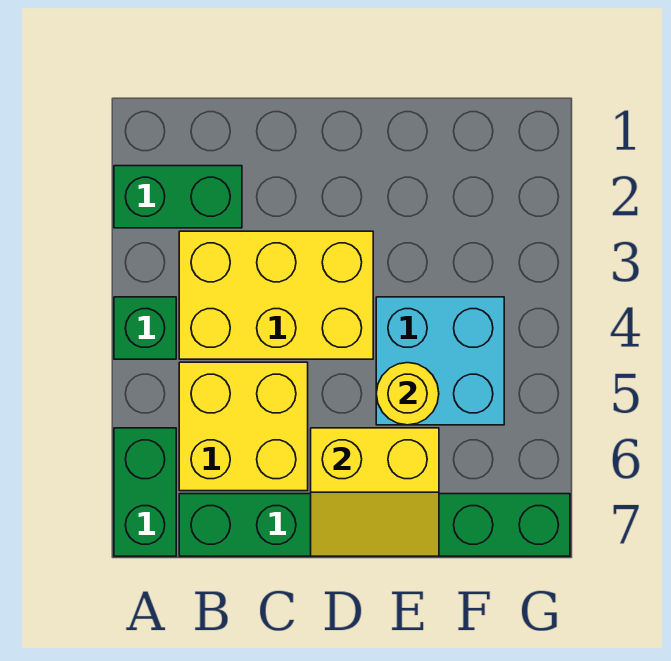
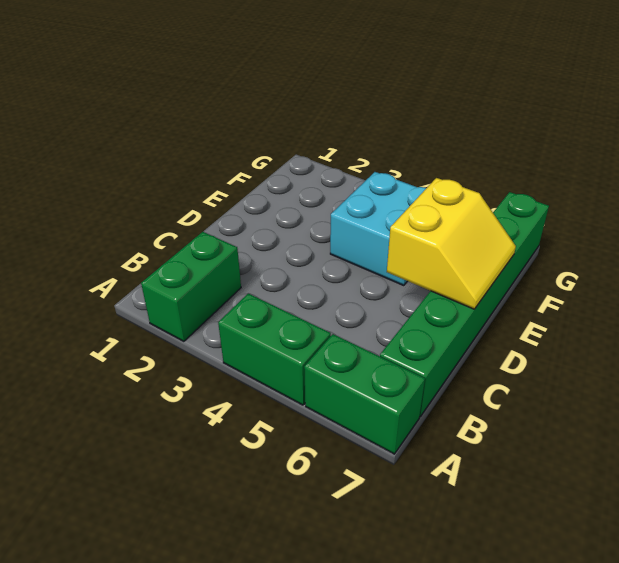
green 1x1 brick [114,297,176,359] -> green 1x2 brick [218,293,331,405]
yellow 2x3 brick [179,231,373,359] -> none
yellow 2x2 brick [179,362,308,491] -> none
yellow 1x1 round brick [376,363,439,425] -> none

